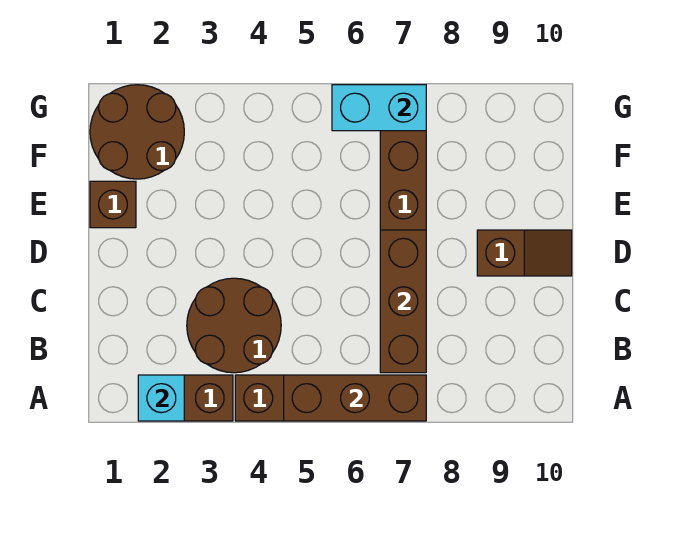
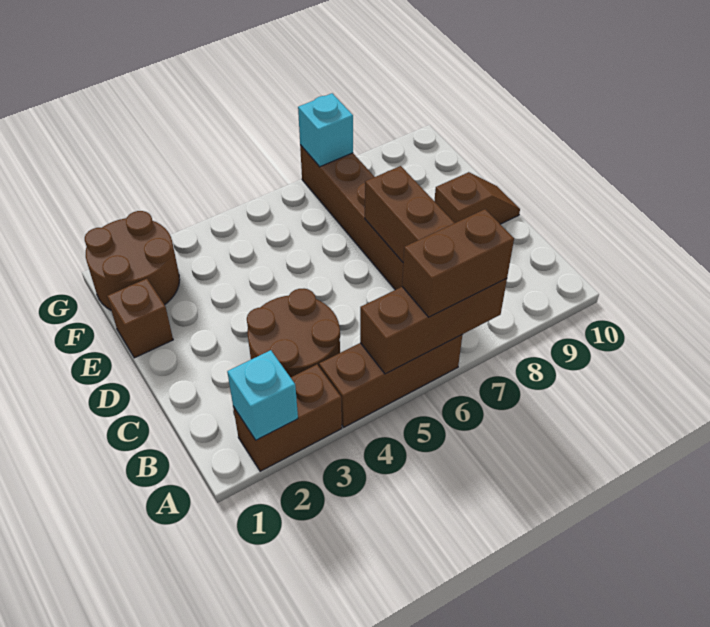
none -> brown 1x2 brick [402,209,514,317]
cyan 1x2 brick [332,85,426,131] -> cyan 1x1 brick [298,93,353,167]

